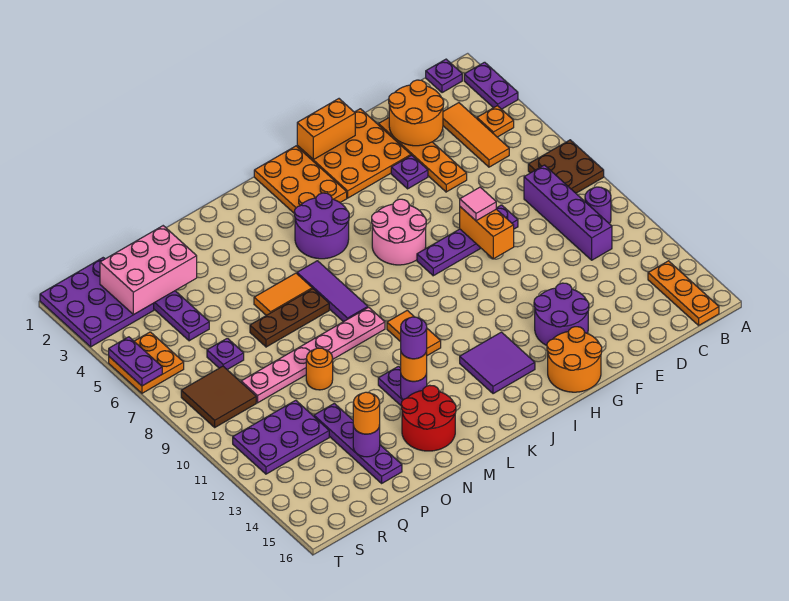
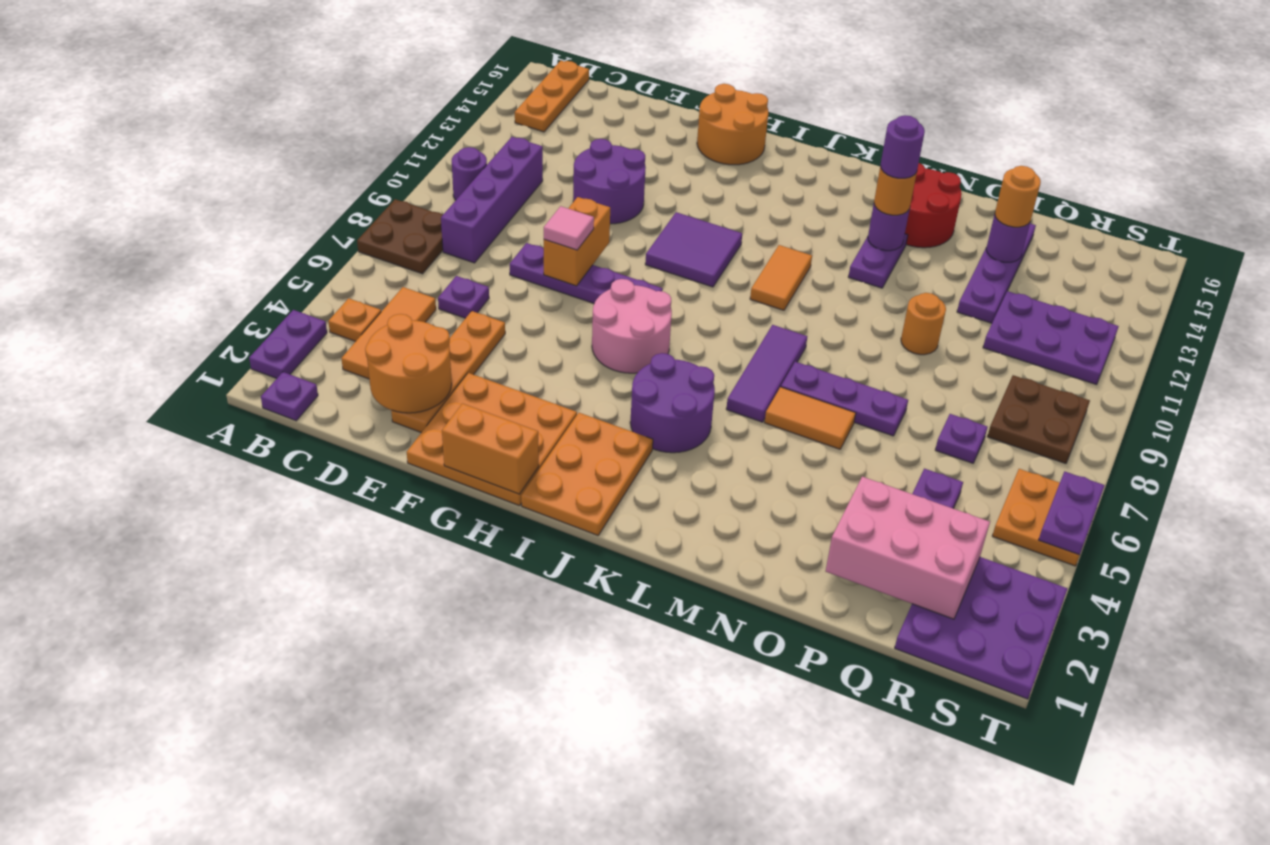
purple 1x1 plate [391,155,428,189] -> purple 1x1 plate moved to [438,276,489,318]
purple 2x2 round brick [534,283,589,345] -> purple 2x2 round brick moved to [573,139,646,224]
purple 2x2 tile [460,332,535,394] -> purple 2x2 tile moved to [645,212,742,287]
pink 1x6 plate [241,307,385,403] -> none
brown 1x3 plate [250,289,329,347] -> purple 1x3 plate [781,362,908,436]
brown 2x2 tile [181,366,256,427] -> brown 2x2 plate [987,375,1090,464]

